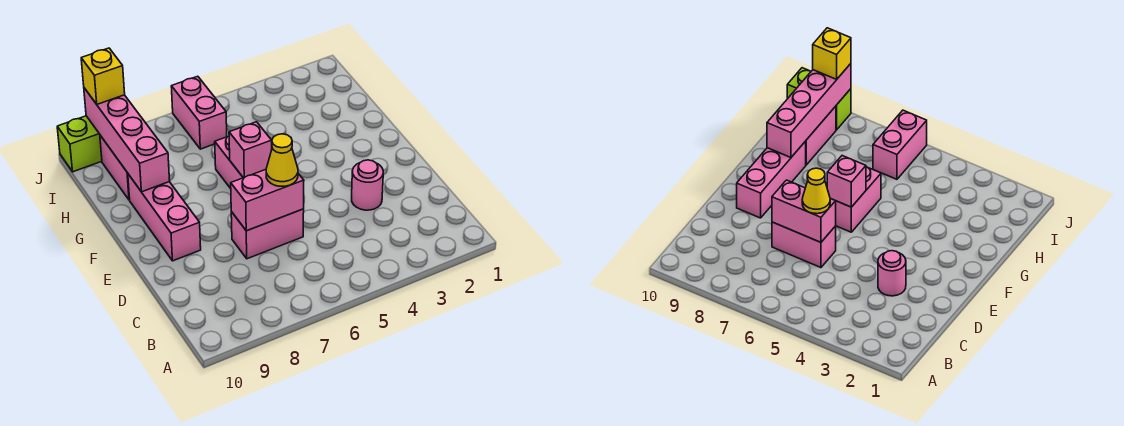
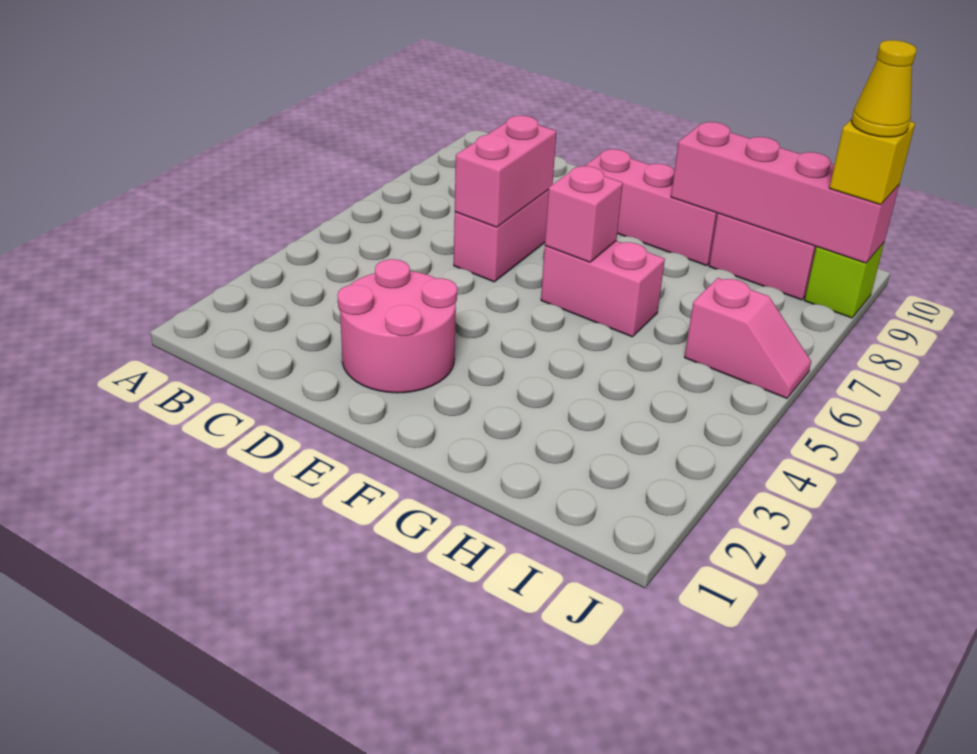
pink 1x1 round brick [352,160,383,210] -> pink 2x2 round brick [337,259,457,393]
yellow 1x1 cone [266,134,298,186] -> yellow 1x1 cone moved to [851,40,917,137]
pink 1x2 brick [171,76,227,149] -> pink 1x2 slope [685,278,811,398]
lime 1x2 brick [57,116,102,172] -> lime 1x1 brick [804,243,884,318]

